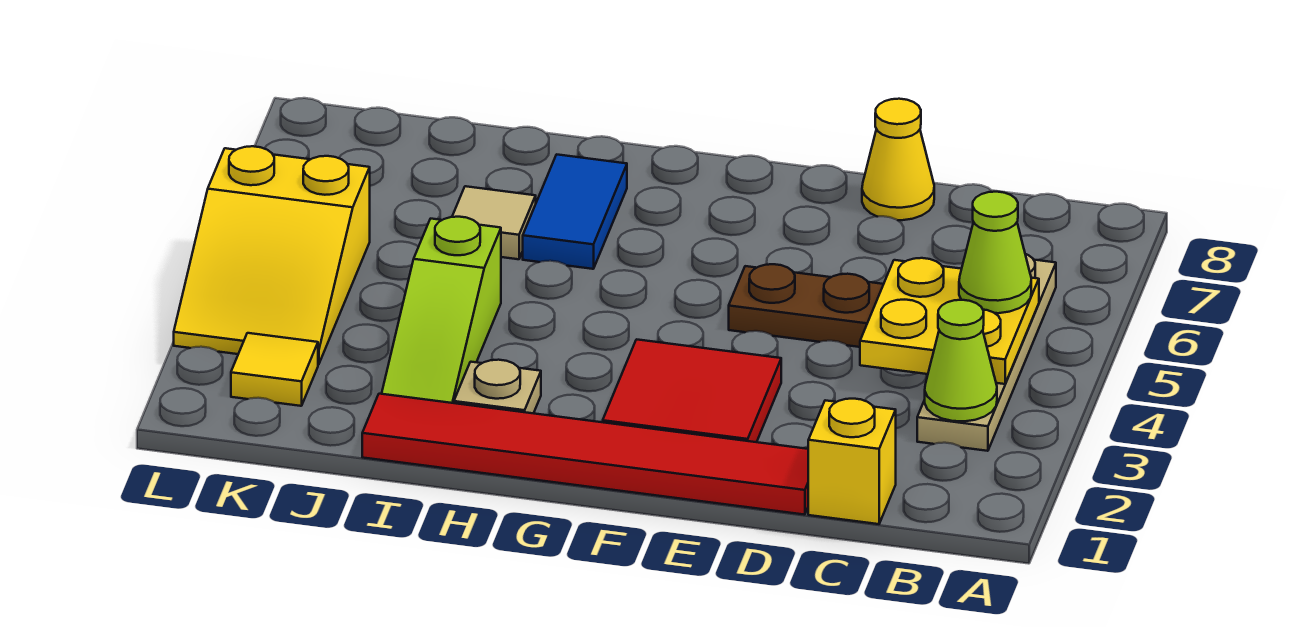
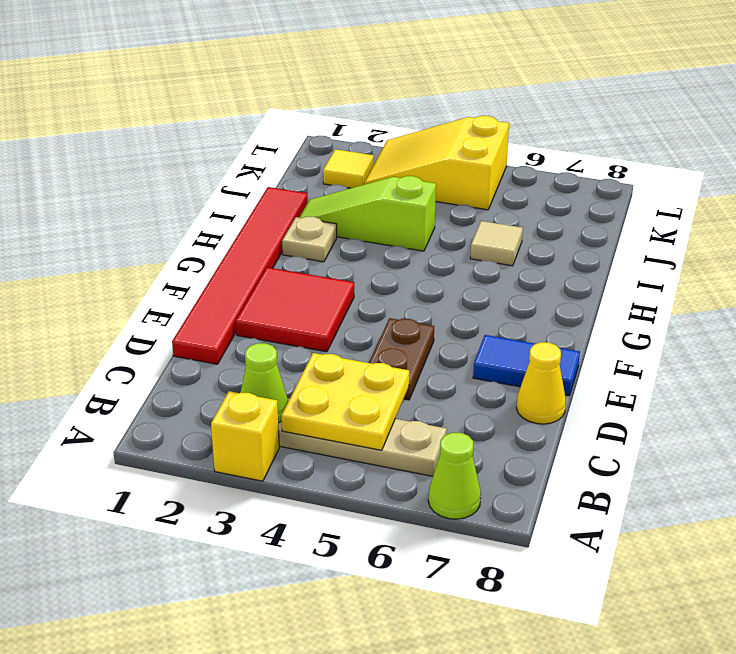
lime 1x1 cone [959,192,1031,313] -> lime 1x1 cone moved to [428,433,481,519]
yellow 1x1 brick [808,399,896,524] -> yellow 1x1 brick moved to [211,391,279,481]
blue 1x2 tile [523,154,627,269] -> blue 1x2 tile moved to [473,335,580,396]

